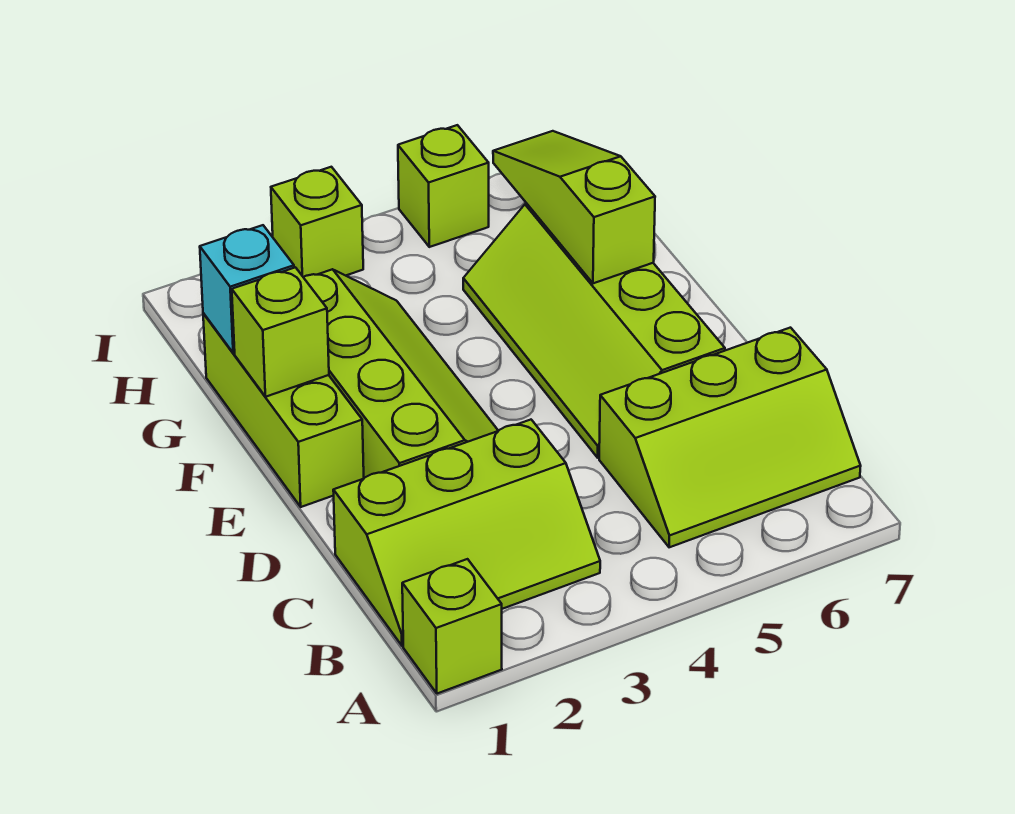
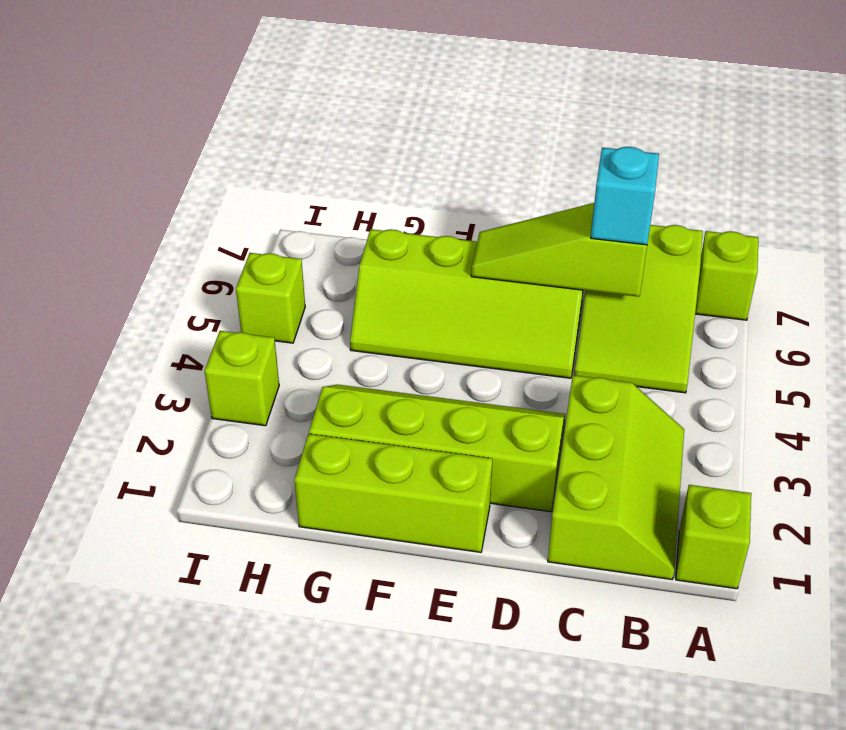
lime 2x3 slope [599,328,861,547] -> lime 2x3 slope turned to [574,225,703,393]
lime 1x1 brick [232,267,329,397] -> lime 1x1 brick moved to [695,231,758,320]
lime 1x3 slope [493,131,655,283] -> lime 1x3 slope moved to [471,203,647,297]
cyan 1x1 brick [200,225,294,353] -> cyan 1x1 brick moved to [591,147,659,245]

